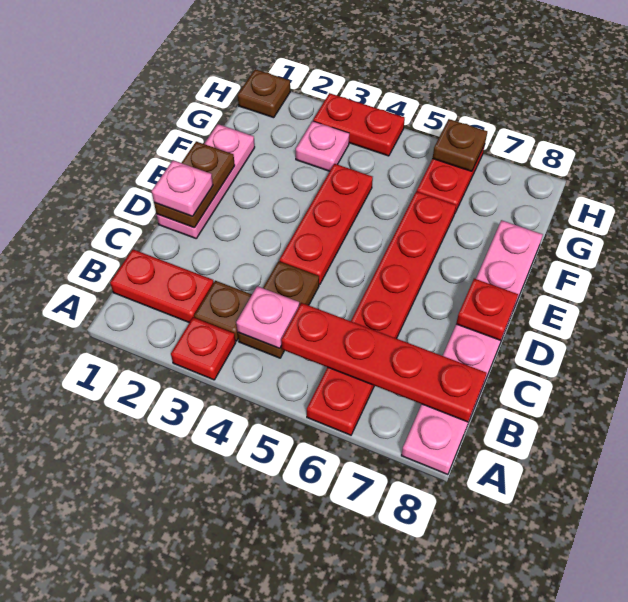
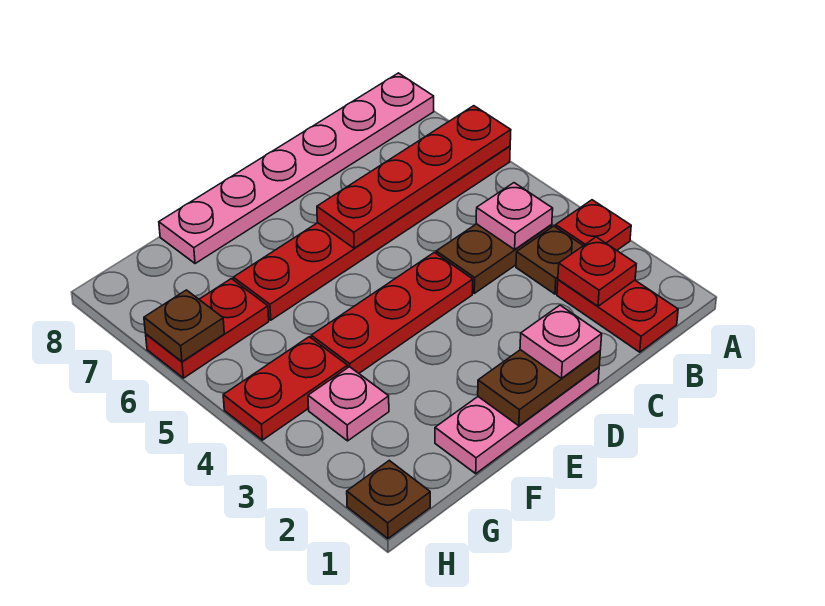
red 1x4 plate [281,303,486,422] -> red 1x4 plate turned to [317,106,511,248]
red 1x1 plate [456,279,518,340] -> red 1x1 plate moved to [558,237,636,306]
red 1x2 plate [313,93,405,156] -> red 1x2 plate turned to [223,337,348,440]

